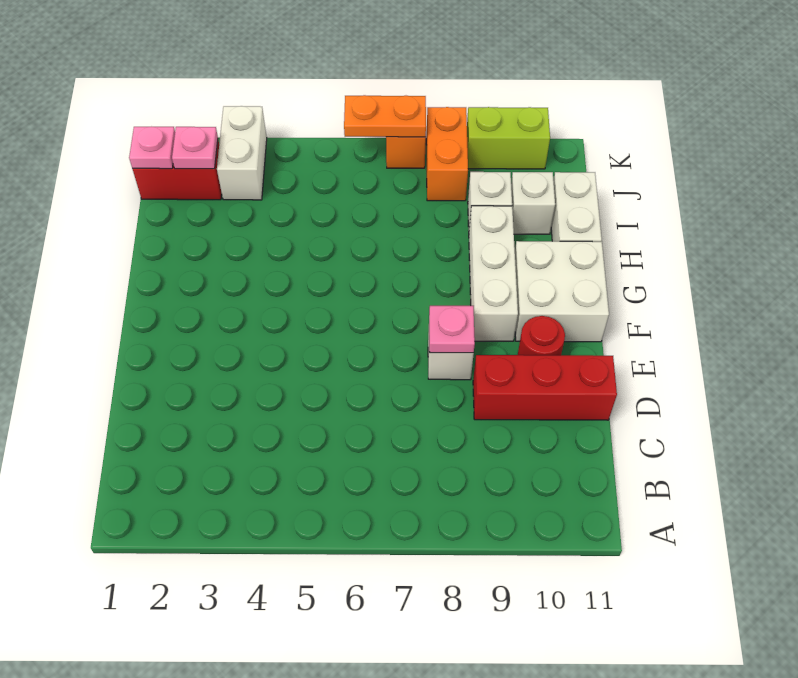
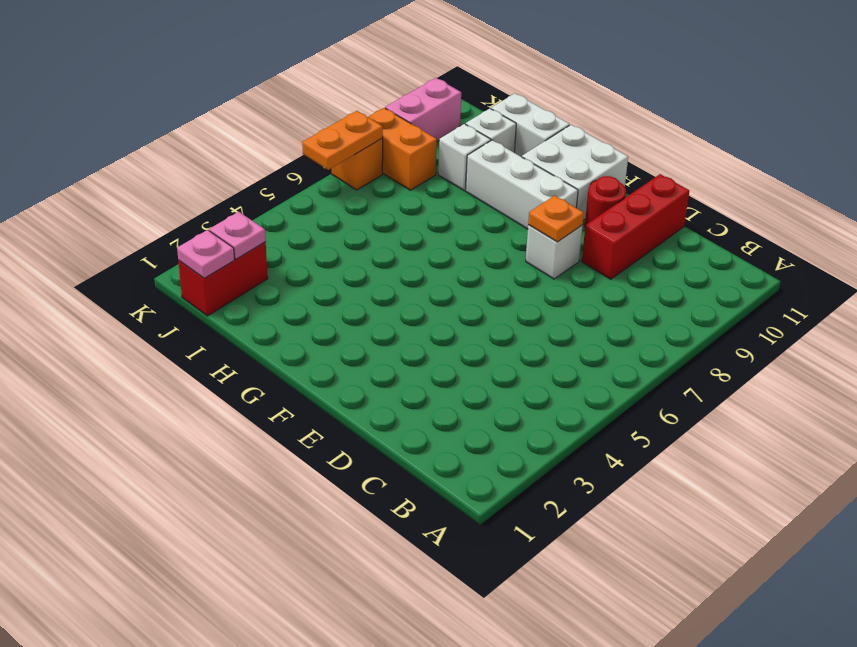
pink 1x1 plate [429,306,475,353] -> orange 1x1 plate [528,195,584,242]
white 1x2 brick [217,106,267,200] -> none
lime 1x2 brick [467,107,550,169] -> pink 1x2 brick [385,78,461,141]

